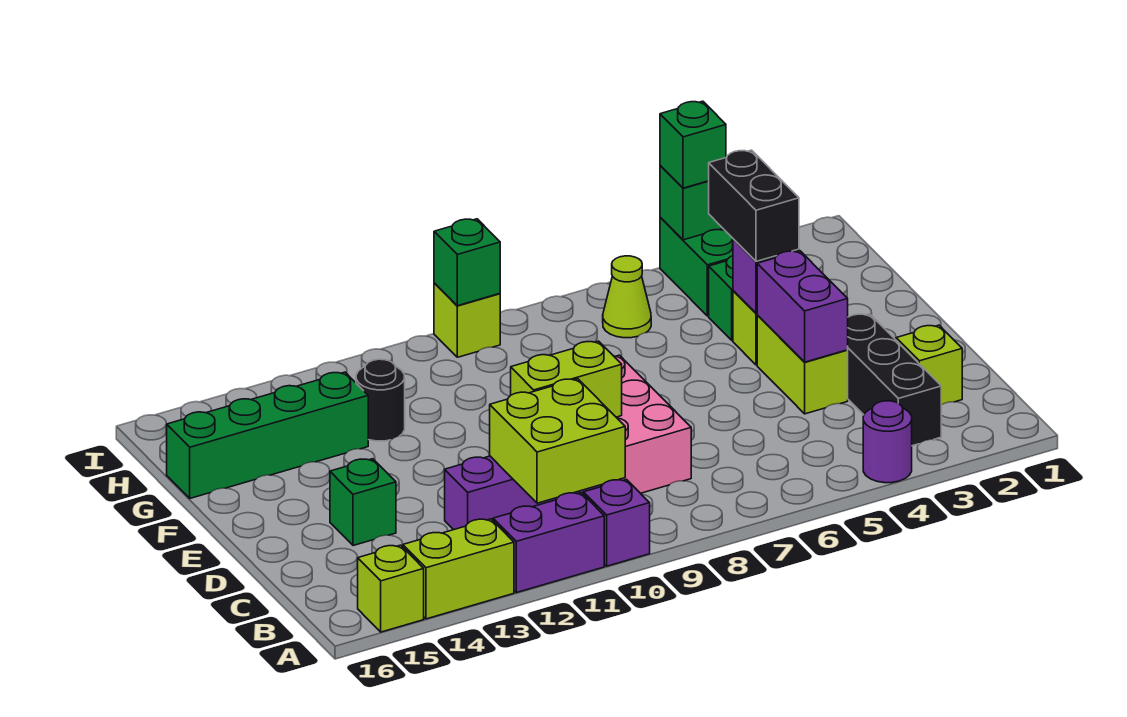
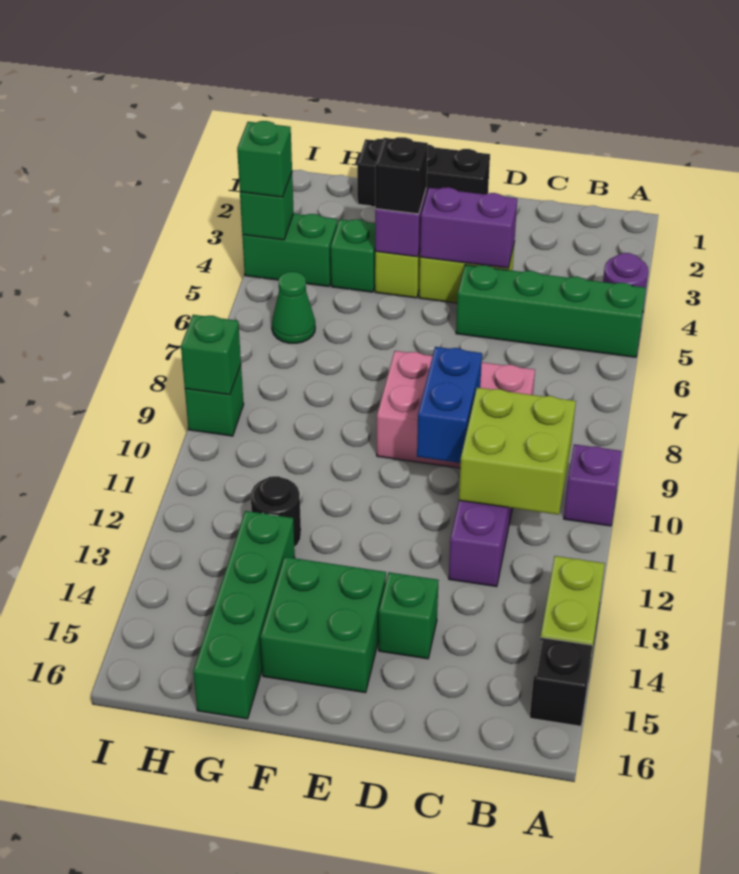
none -> green 1x4 brick [456,265,646,357]
purple 1x2 brick [493,493,604,593] -> none
lime 1x1 brick [358,545,424,632] -> black 1x1 brick [530,637,593,726]
black 1x3 brick [848,314,941,446] -> black 1x3 brick moved to [357,139,490,206]
lime 1x1 brick [896,325,962,405] -> none
lime 1x2 brick [511,341,622,417] -> blue 1x2 brick [417,347,482,463]
none -> green 2x2 brick [260,557,386,693]
black 1x2 brick [709,150,799,261] -> black 1x1 brick [375,137,428,214]
lime 1x1 cone [603,256,651,338] -> green 1x1 cone [272,272,315,343]
lime 1x1 brick [434,283,500,357] -> green 1x1 brick [185,365,244,436]

